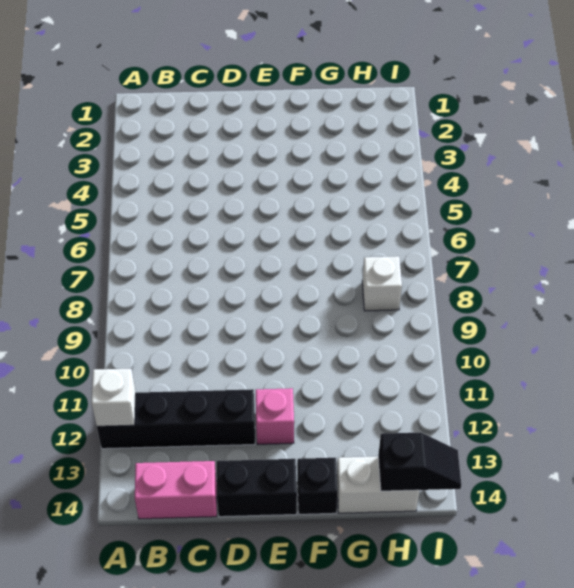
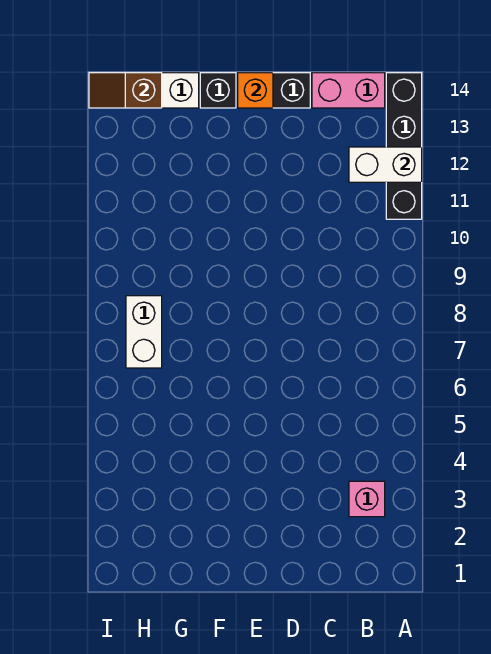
black 1x4 brick [97,389,255,449] -> black 1x4 brick turned to [386,73,422,219]
white 1x1 brick [92,369,136,426] -> white 1x2 brick [349,147,422,182]
pink 1x1 brick [256,388,294,444] -> pink 1x1 brick moved to [349,481,385,517]
none -> orange 1x1 brick [238,73,273,108]
white 1x1 brick [362,256,402,311] -> white 1x2 brick [126,296,162,368]
black 1x2 slope [378,432,461,491] -> brown 1x2 slope [89,73,162,108]

